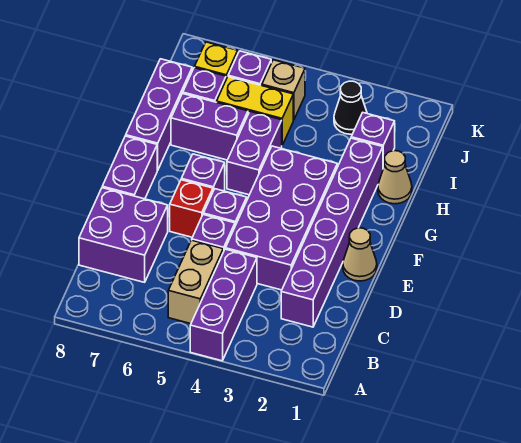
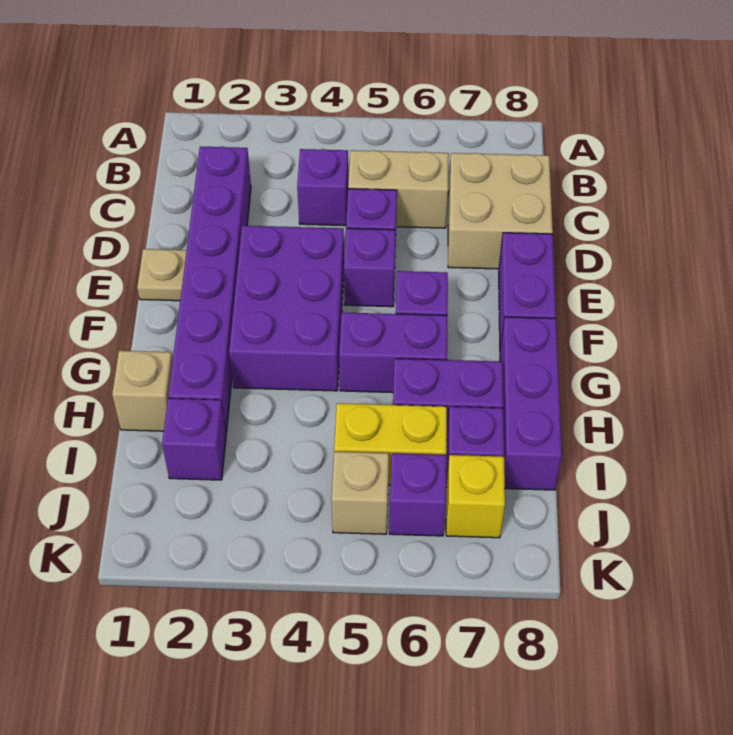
purple 1x3 brick [190,249,257,361] -> purple 1x1 brick [297,149,348,226]
tan 1x2 brick [168,240,223,324] -> tan 1x2 brick turned to [348,150,449,228]
purple 2x2 brick [79,188,168,282] -> tan 2x2 brick [448,153,553,269]
purple 2x4 brick [225,146,337,290] -> purple 2x3 brick [229,226,344,391]
tan 1x1 cone [343,228,377,281] -> tan 1x1 plate [137,249,187,301]
red 1x1 brick [170,180,213,237] -> none
purple 1x2 brick [227,112,282,195] -> purple 1x2 brick turned to [339,312,447,393]
tan 1x1 cone [378,151,412,204] -> tan 1x1 brick [112,351,173,431]
black 1x1 cone [334,81,367,134] -> none

